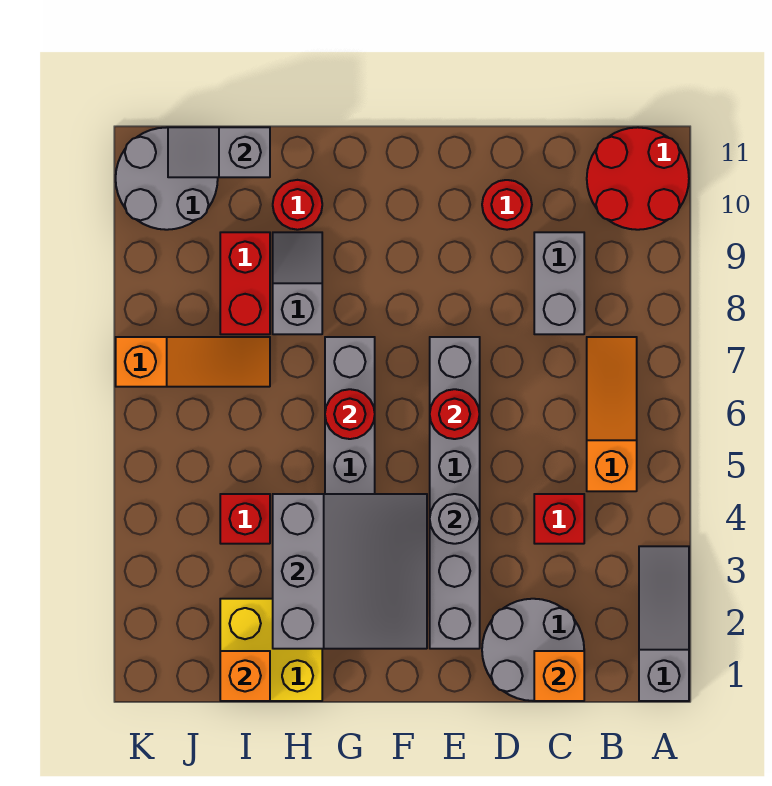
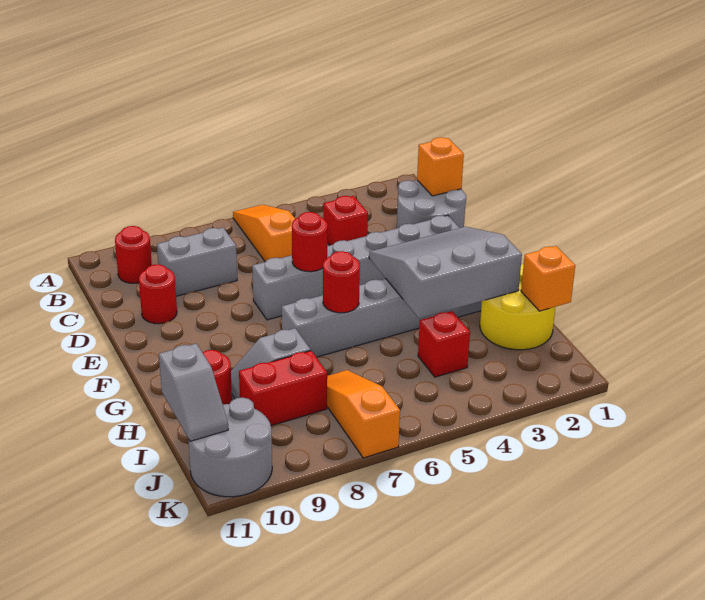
grey 1x3 slope [639,546,689,701] -> none
red 2x2 round brick [587,127,689,230] -> red 1x1 round brick [115,226,152,283]
orange 1x3 slope [587,337,637,491] -> orange 1x3 slope turned to [233,205,295,262]
grey 1x1 round brick [430,494,479,544] -> none
yellow 2x2 brick [220,599,322,701] -> yellow 2x2 round brick [480,264,555,350]

